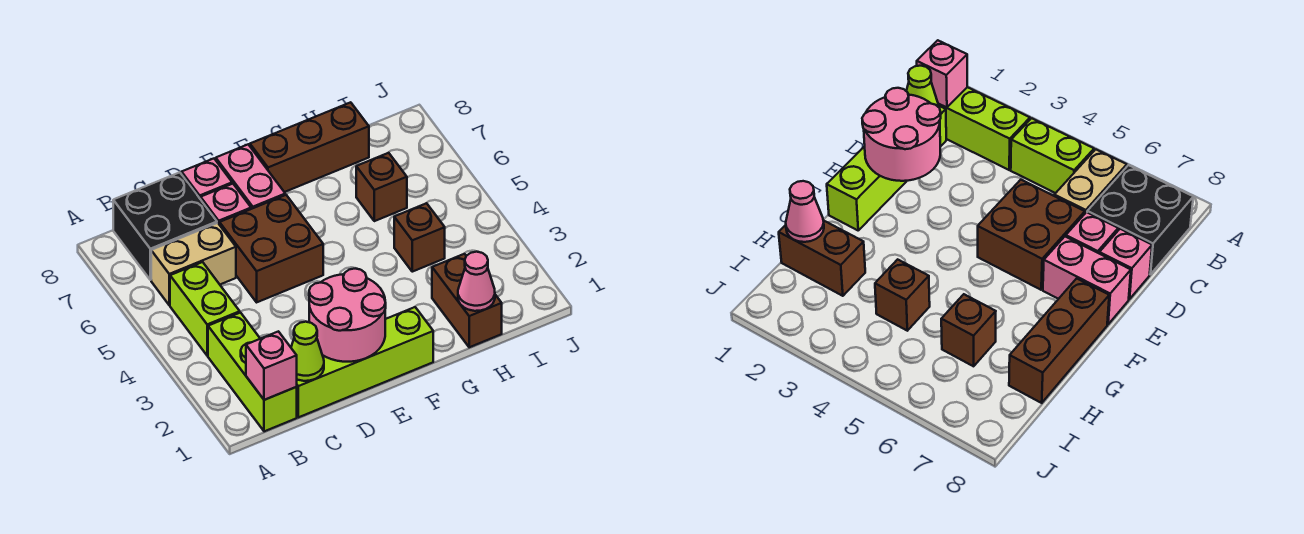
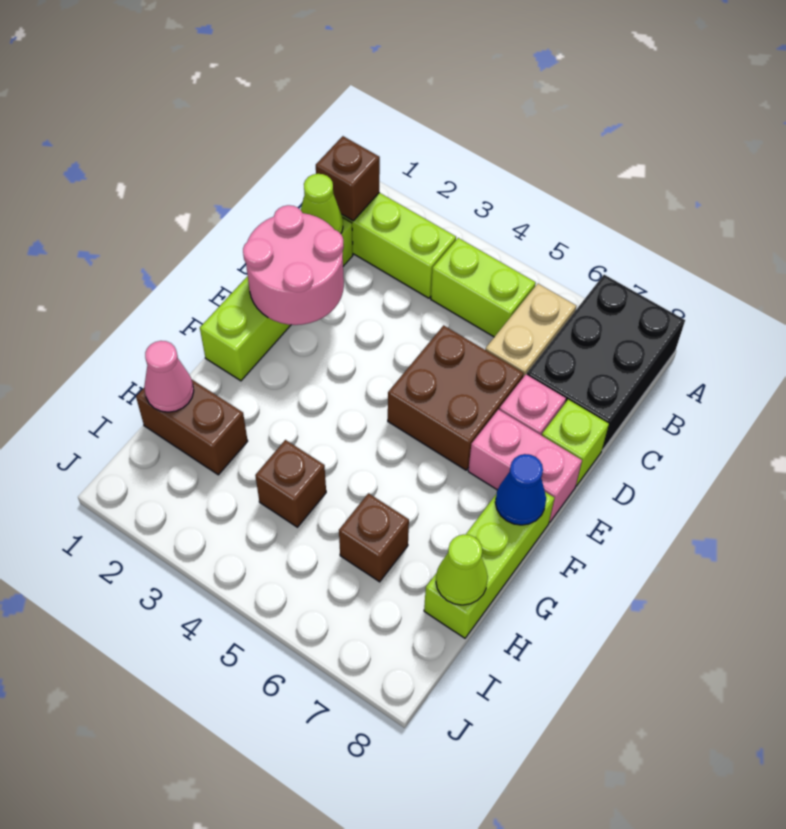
pink 1x1 brick [246,331,297,400] -> brown 1x1 brick [316,136,380,221]
black 2x2 brick [113,172,217,280] -> black 2x3 brick [527,275,685,450]
pink 1x1 brick [182,159,232,199] -> lime 1x1 brick [542,400,609,486]
brown 1x3 brick [250,102,369,192] -> lime 1x3 brick [424,492,554,638]
none -> blue 1x1 cone [495,454,546,525]
none -> lime 1x1 cone [436,534,488,605]

